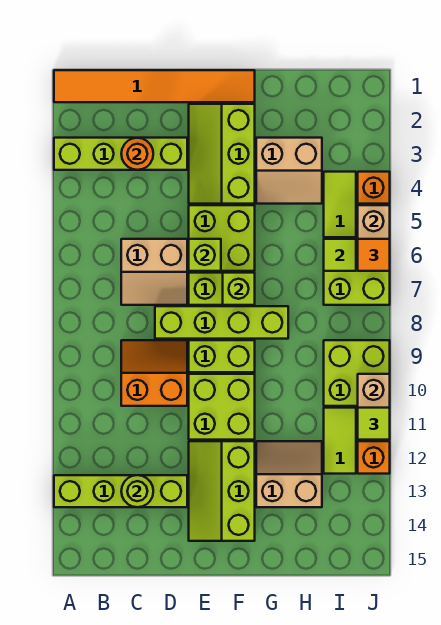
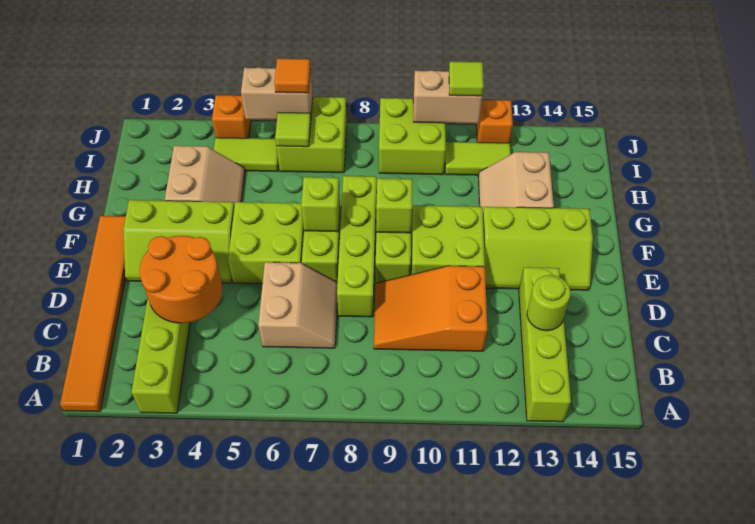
orange 1x1 round brick [121,138,153,170] -> orange 2x2 round brick [140,236,222,323]
orange 2x2 slope [121,340,187,406] -> orange 2x3 slope [374,266,487,351]
lime 1x1 brick [189,239,221,271] -> lime 1x1 brick moved to [376,178,412,233]

